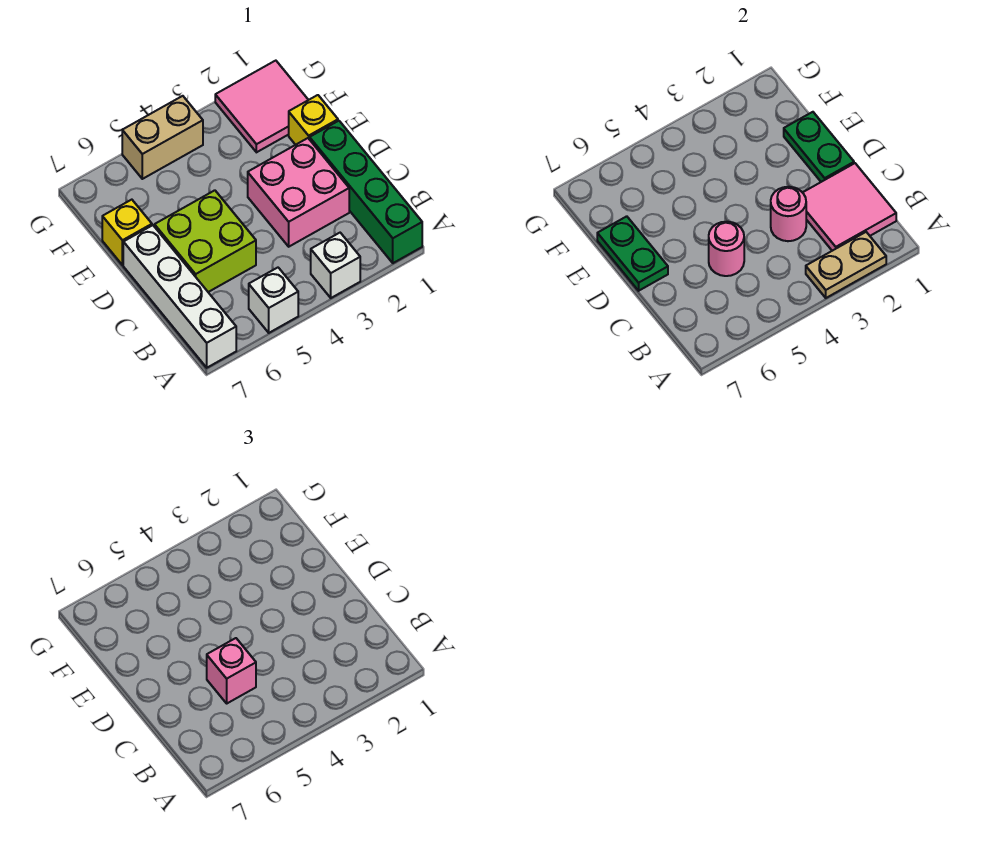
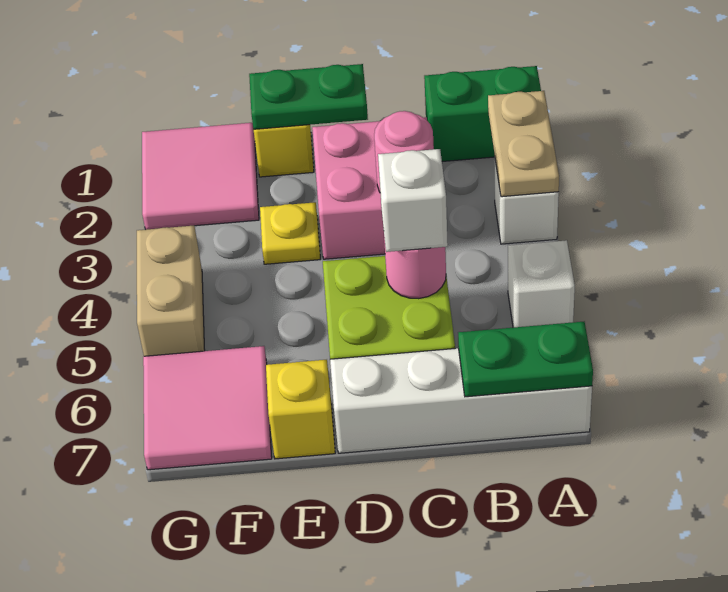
green 1x4 brick [310,121,422,263] -> green 1x2 brick [424,66,541,162]
pink 2x2 tile [803,163,896,251] -> pink 2x2 tile moved to [143,346,272,470]
pink 1x1 brick [207,638,256,703] -> white 1x1 brick [378,149,448,252]
green 1x2 plate [597,216,668,291] -> green 1x2 plate moved to [458,322,593,397]
none -> yellow 1x1 plate [260,202,320,264]

